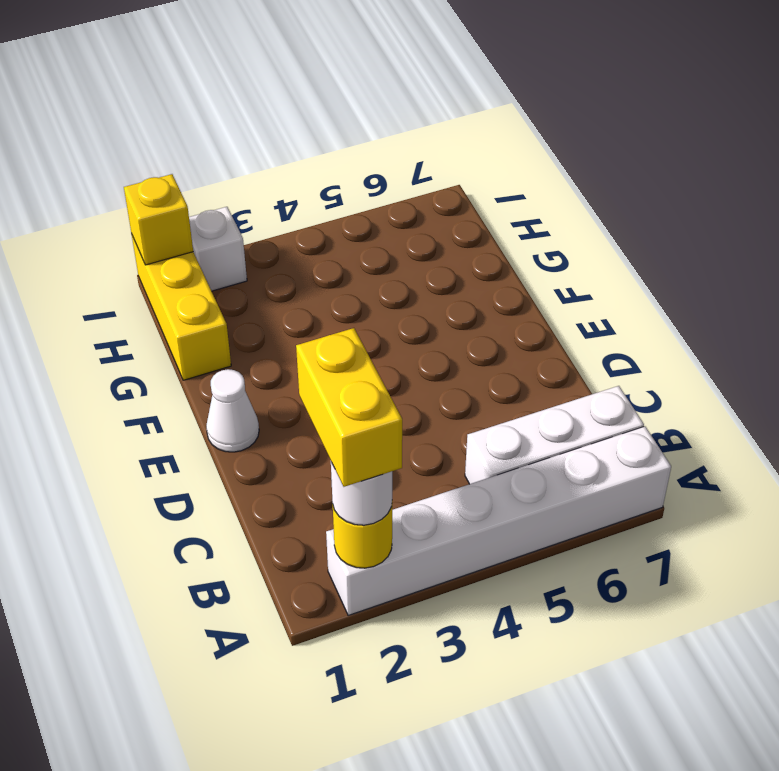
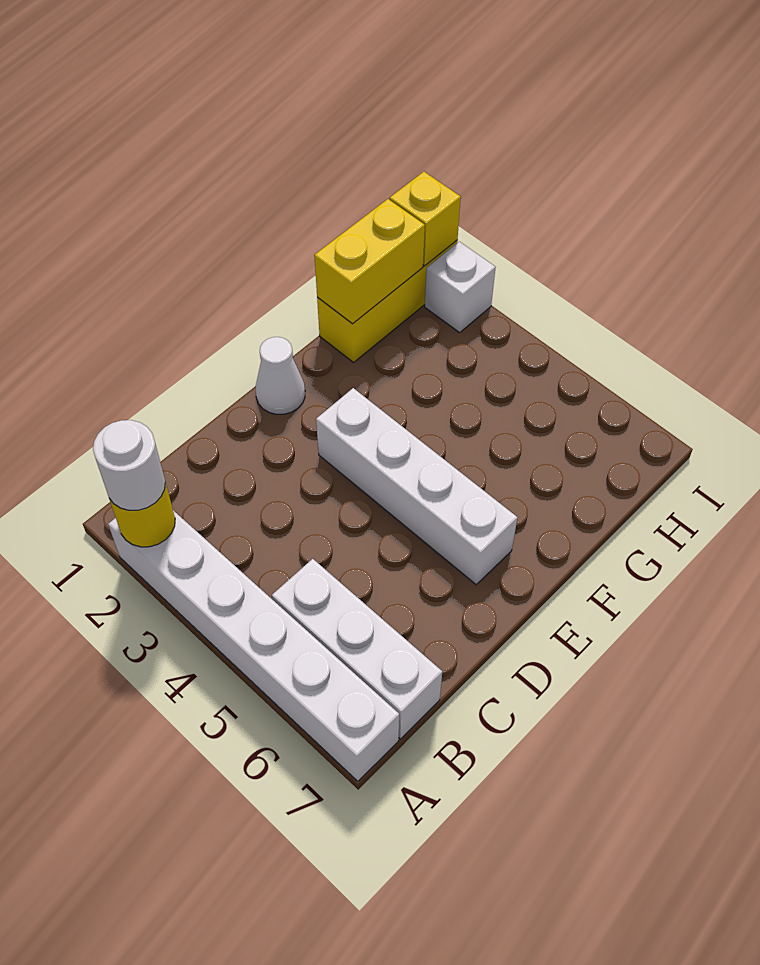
yellow 1x2 brick [296,328,402,487] -> yellow 1x2 brick moved to [314,199,425,324]
none -> white 1x4 brick [316,388,517,585]

